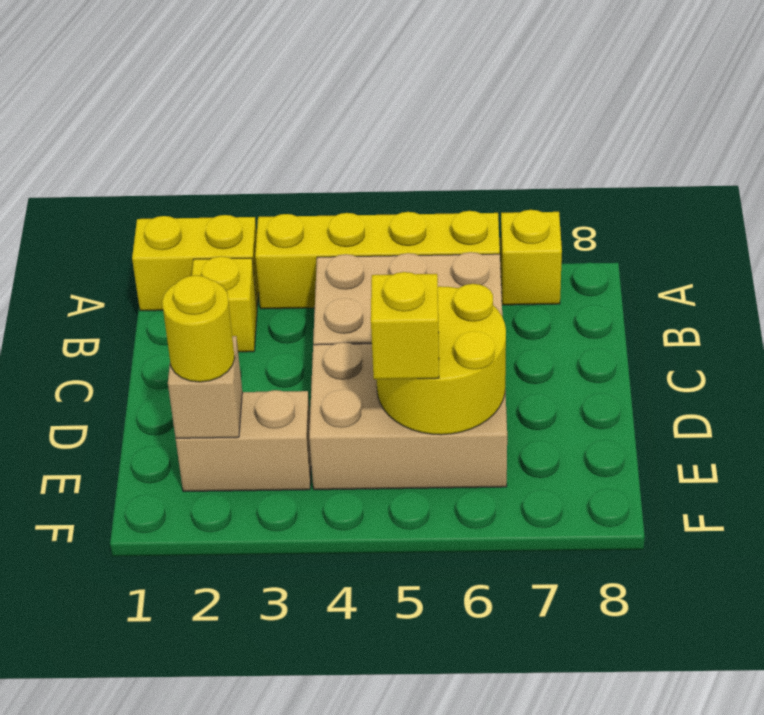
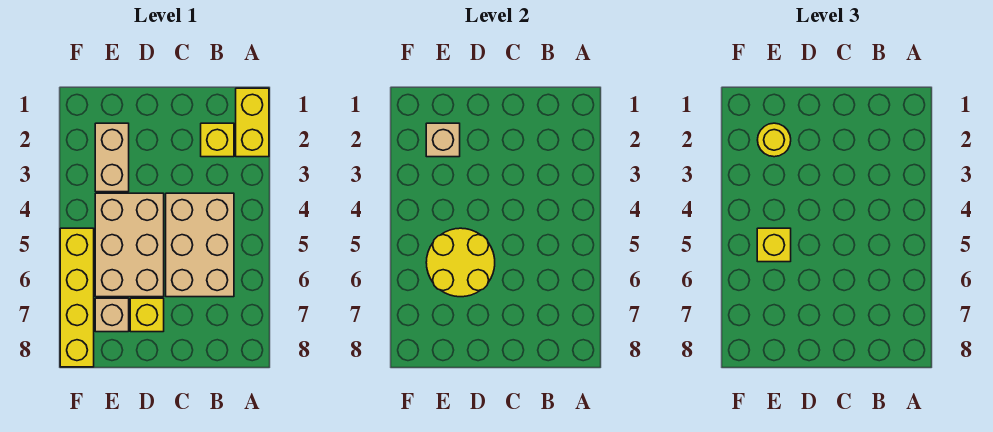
yellow 1x4 brick [255,211,500,309] -> yellow 1x4 brick moved to [60,228,94,367]
yellow 1x1 brick [500,210,562,305] -> yellow 1x1 brick moved to [130,298,164,332]
none -> tan 1x1 brick [95,298,129,332]

